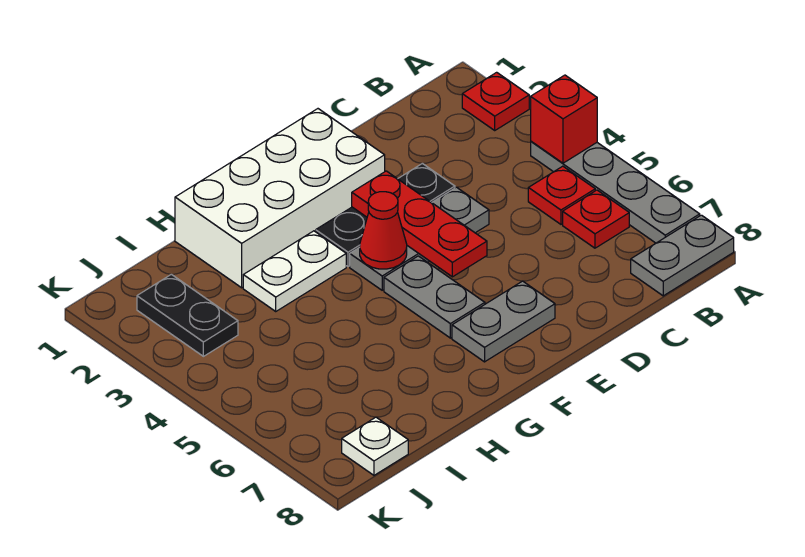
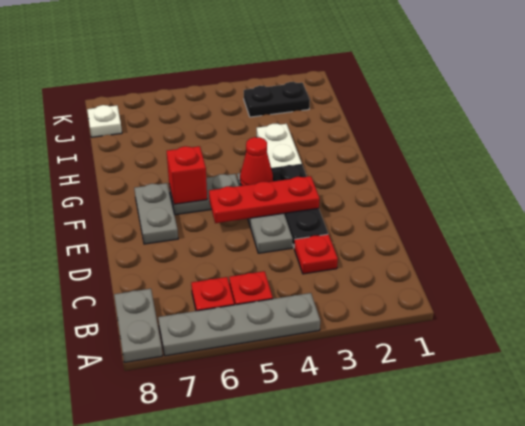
red 1x1 plate [462,72,529,130] -> red 1x1 plate moved to [294,234,338,274]
red 1x1 brick [531,75,597,163] -> red 1x1 brick moved to [167,146,207,204]
white 2x4 brick [175,109,385,288] -> none

